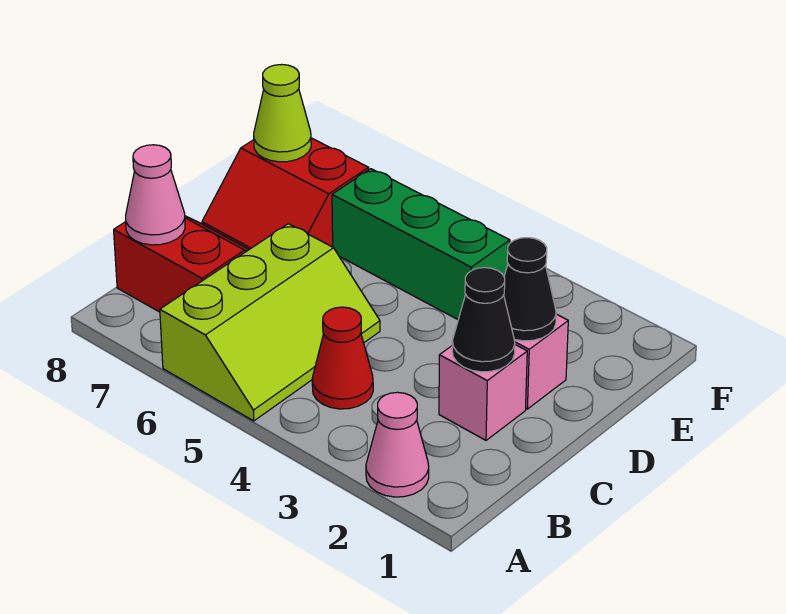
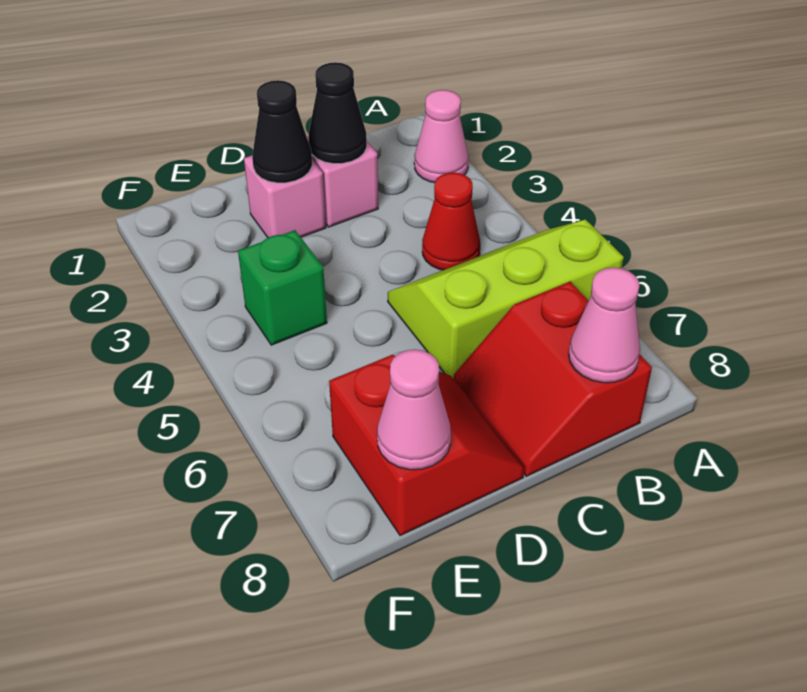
green 1x3 brick [332,169,510,319] -> green 1x1 brick [238,230,327,345]
lime 1x1 cone [254,64,311,162] -> pink 1x1 cone [377,349,451,470]

